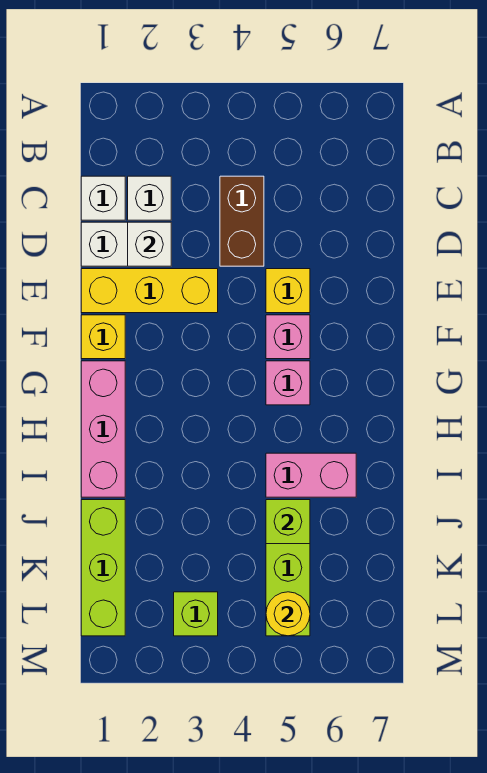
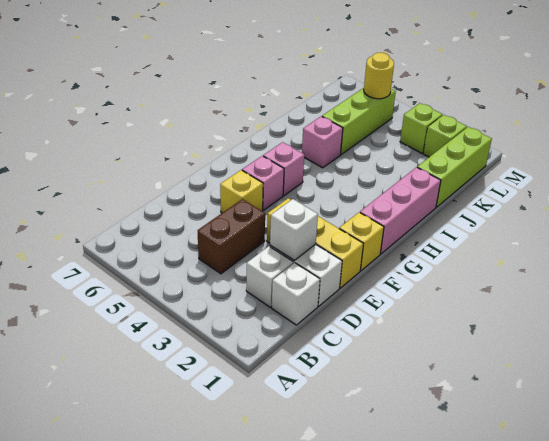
pink 1x2 brick [266,453,356,497] -> pink 1x1 brick [302,116,343,168]
lime 1x1 brick [266,500,310,544] -> lime 1x1 brick moved to [423,115,467,157]

